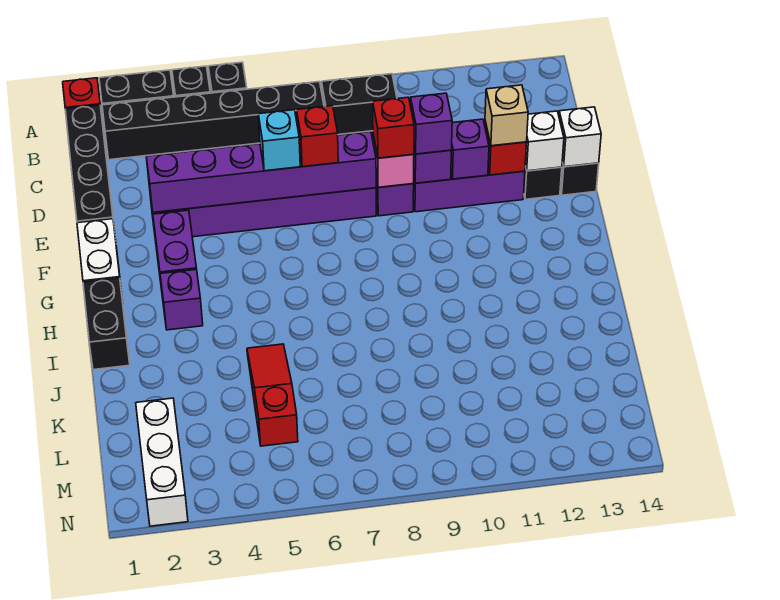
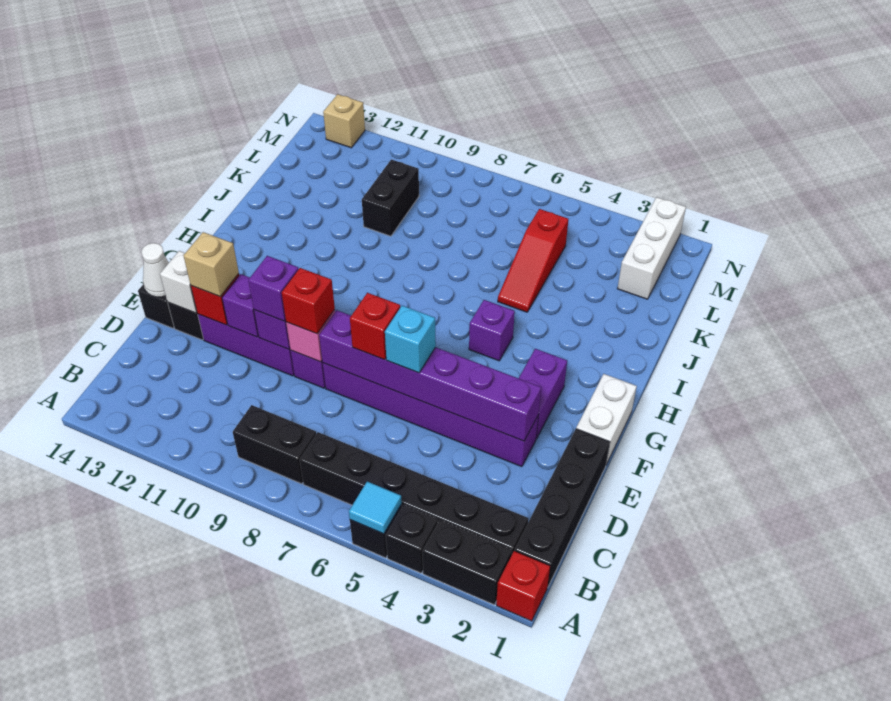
none -> cyan 1x1 tile [349,482,402,534]
white 1x1 brick [559,107,601,167] -> white 1x1 cone [141,243,169,297]
black 1x2 brick [83,278,130,370] -> black 1x2 brick moved to [362,159,419,236]
purple 1x1 brick [160,269,203,330] -> purple 1x1 brick moved to [469,300,515,361]
none -> tan 1x1 brick [323,94,365,148]

